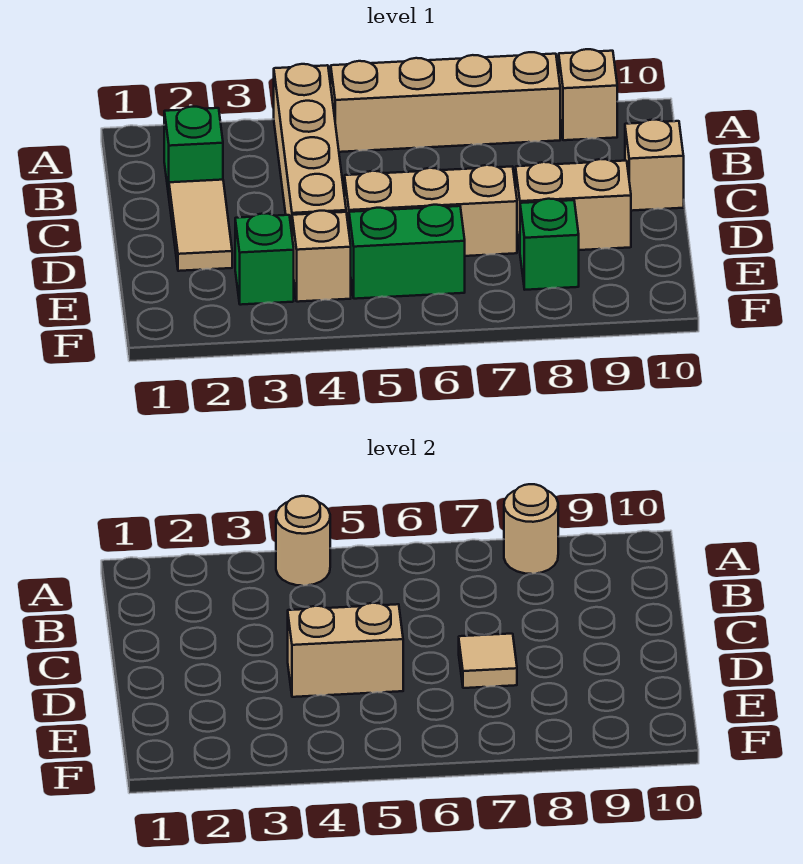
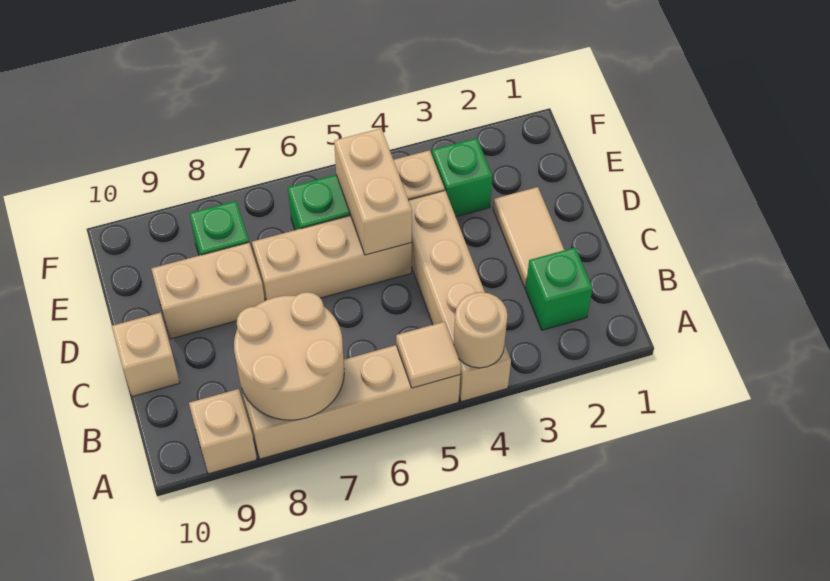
tan 1x1 round brick [504,484,558,574] -> tan 2x2 round brick [234,292,344,420]
tan 1x2 brick [288,603,403,697] -> tan 1x2 brick turned to [334,128,412,255]
tan 1x1 tile [459,634,517,688] -> tan 1x1 tile moved to [396,322,461,388]

